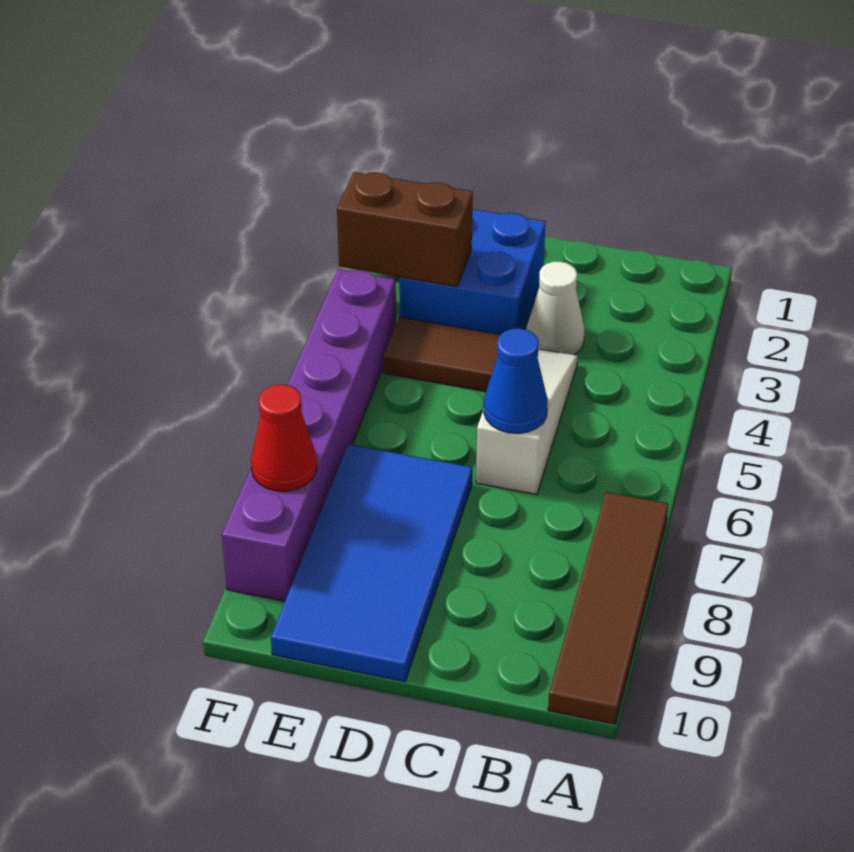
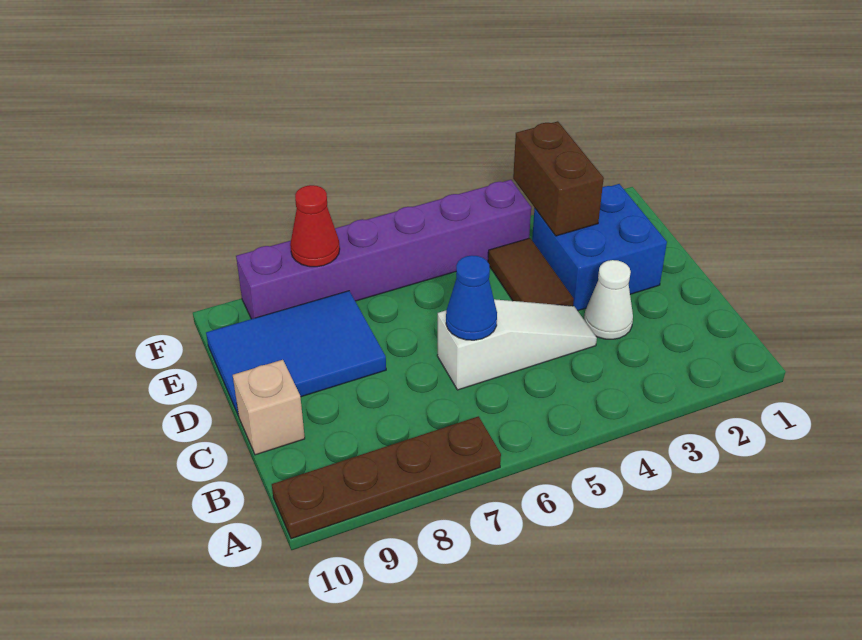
brown 1x4 tile [548,492,668,724] -> brown 1x4 plate [272,416,501,539]
none -> tan 1x1 brick [233,360,305,455]
blue 2x4 tile [271,444,472,682] -> blue 2x3 tile [206,291,386,416]

